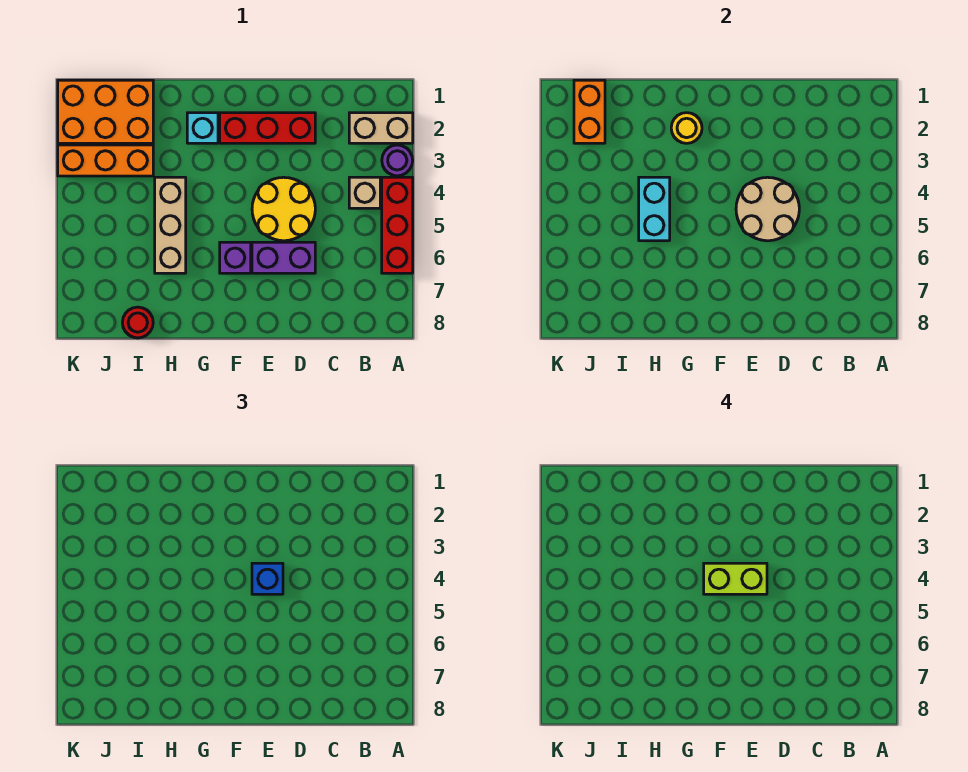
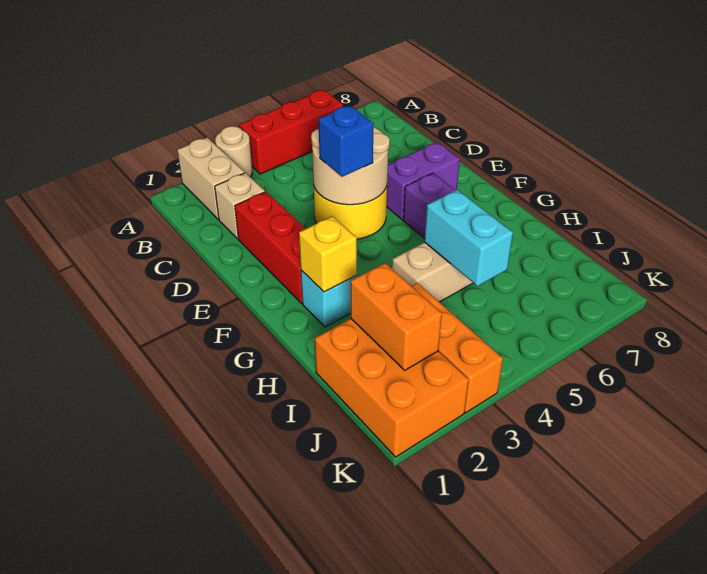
purple 1x1 round brick [382,145,413,176] -> tan 1x1 round brick [215,126,252,177]
tan 1x1 brick [349,177,380,208] -> tan 1x1 brick moved to [215,173,265,239]
purple 1x2 brick [252,242,315,273] -> purple 1x2 brick turned to [387,142,460,220]
lime 1x2 brick [704,563,767,594] -> none
yellow 1x1 round brick [671,113,702,143] -> yellow 1x1 brick [299,216,357,292]
cyan 1x2 brick [639,177,670,241] -> cyan 1x2 brick turned to [424,190,513,286]
red 1x1 round brick [122,307,153,338] -> none
orange 1x2 brick [574,80,605,143] -> orange 1x2 brick turned to [351,263,442,370]

